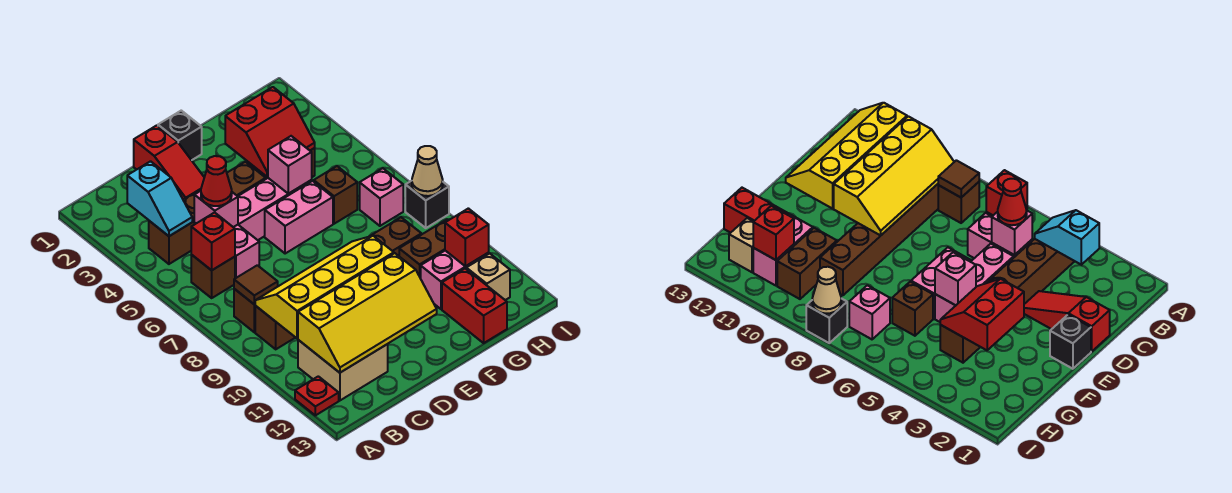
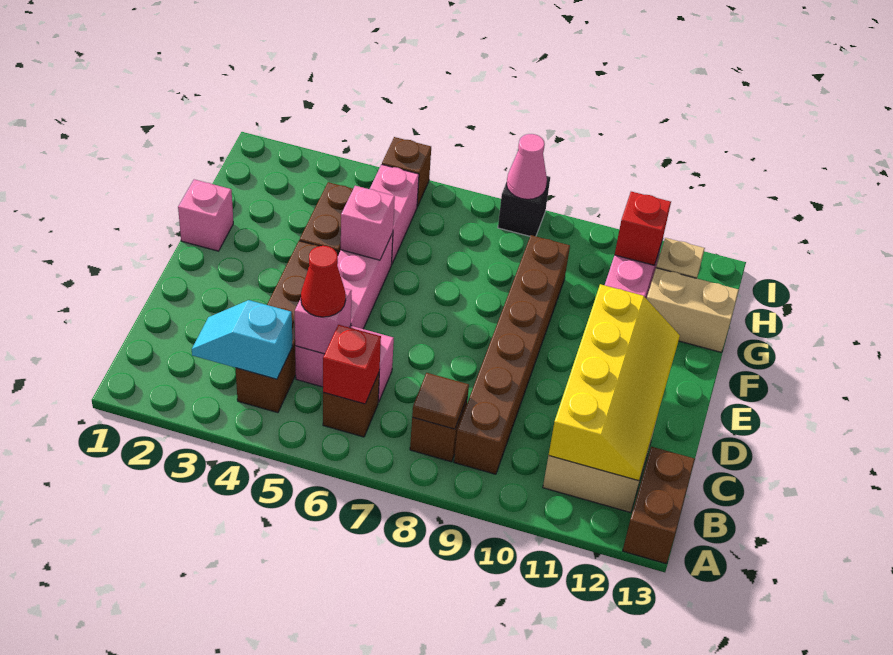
red 1x1 plate [295,376,339,415] -> none
cyan 1x2 slope [127,161,192,236] -> cyan 1x2 slope turned to [192,300,292,379]
yellow 2x4 slope [255,236,394,338] -> none
red 1x3 slope [134,125,204,199] -> none
black 1x1 brick [158,111,202,160] -> none
pink 1x2 brick [265,181,333,254] -> pink 1x2 brick moved to [370,164,419,263]
red 2x2 slope [225,87,315,177] -> none
brown 1x1 brick [314,166,357,224] -> brown 1x1 brick moved to [382,137,431,207]
brown 1x2 brick [399,220,448,278] -> brown 1x2 brick moved to [623,447,695,564]
red 1x2 brick [442,269,507,343] -> tan 1x2 brick [647,268,739,352]
pink 1x1 brick [360,168,403,226] -> pink 1x1 brick moved to [178,179,233,251]
tan 1x1 cone [412,146,443,196] -> pink 1x1 cone [506,134,547,199]

